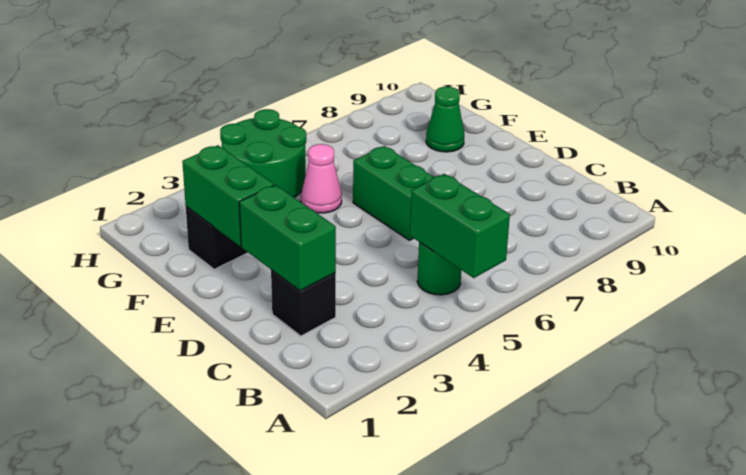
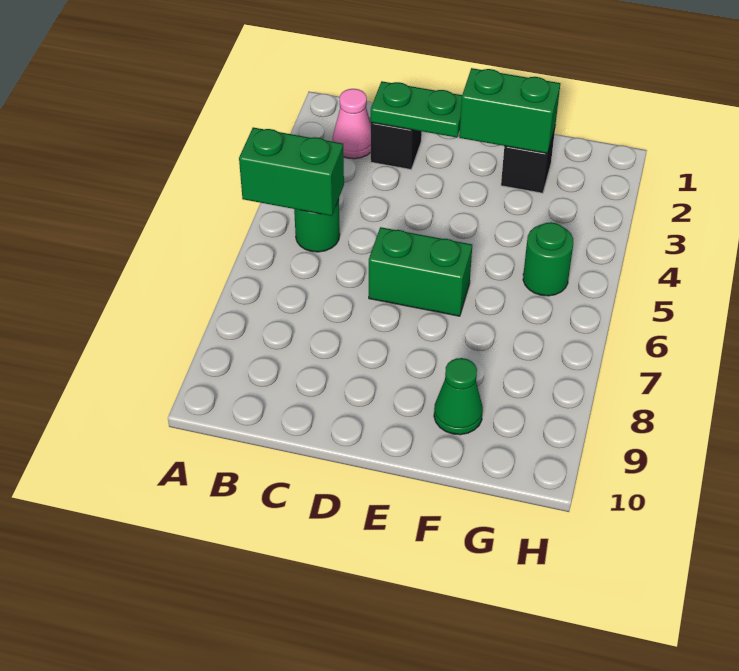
green 1x2 brick [239,185,336,291] -> green 1x2 plate [371,81,462,137]
pink 1x1 cone [301,144,342,213] -> pink 1x1 cone moved to [333,89,371,159]
green 2x2 round brick [220,109,306,197] -> green 1x1 round brick [523,222,573,296]

